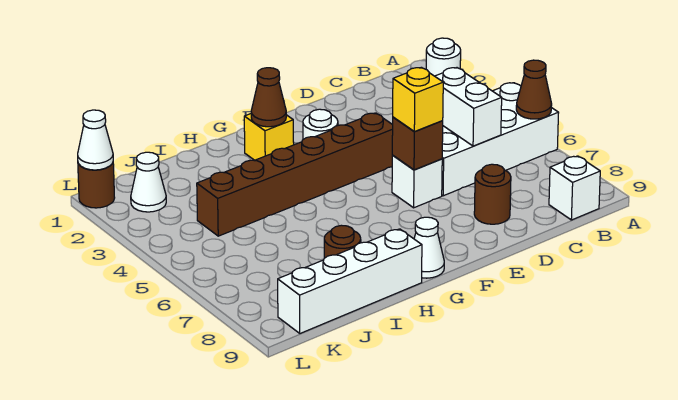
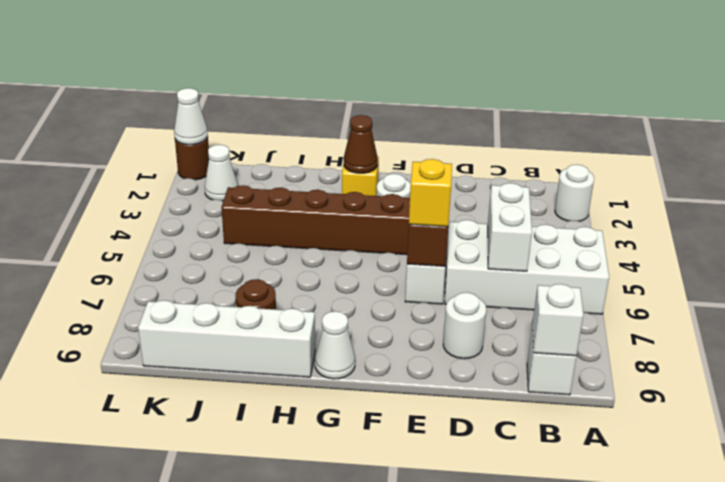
brown 1x1 cone [516,60,552,119] -> none
none -> white 1x1 brick [532,284,583,356]
brown 1x1 round brick [474,164,511,224] -> white 1x1 round brick [443,292,486,359]

